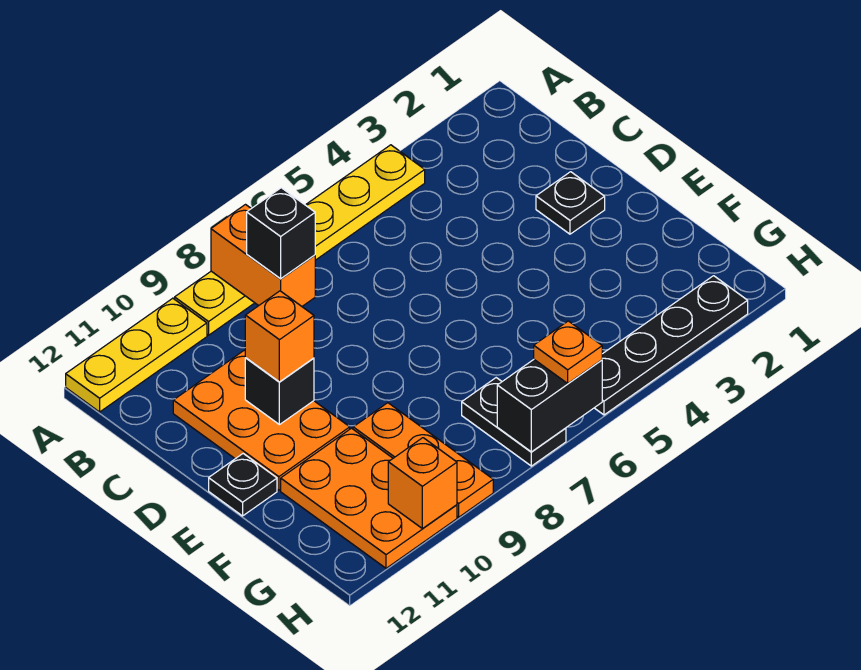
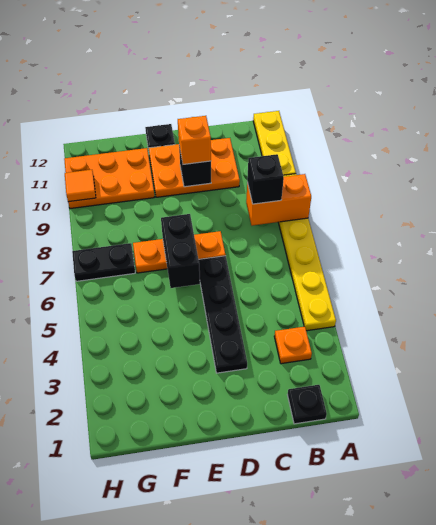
black 1x1 plate [536,172,605,234] -> black 1x1 plate moved to [287,385,327,424]
orange 1x3 plate [353,403,493,517] -> orange 1x3 plate moved to [133,231,226,273]
black 1x4 plate [595,276,748,415] -> black 1x4 plate moved to [199,256,247,373]
black 1x2 brick [497,360,602,452] -> black 1x2 brick moved to [161,214,200,288]
orange 1x1 plate [534,321,602,383] -> orange 1x1 plate moved to [274,327,312,364]
orange 1x1 brick [388,438,457,529] -> orange 1x1 tile [65,170,96,202]

